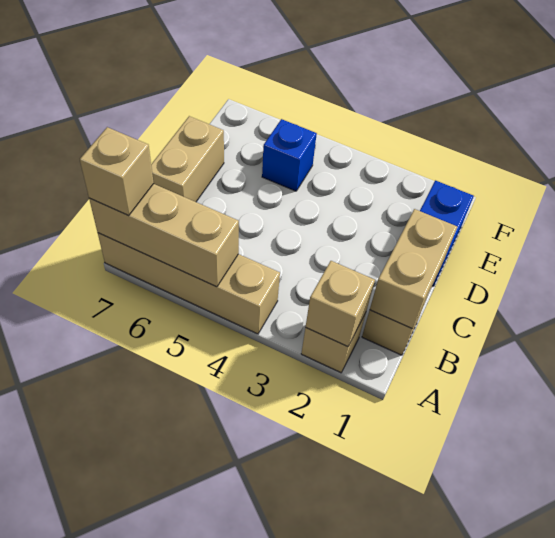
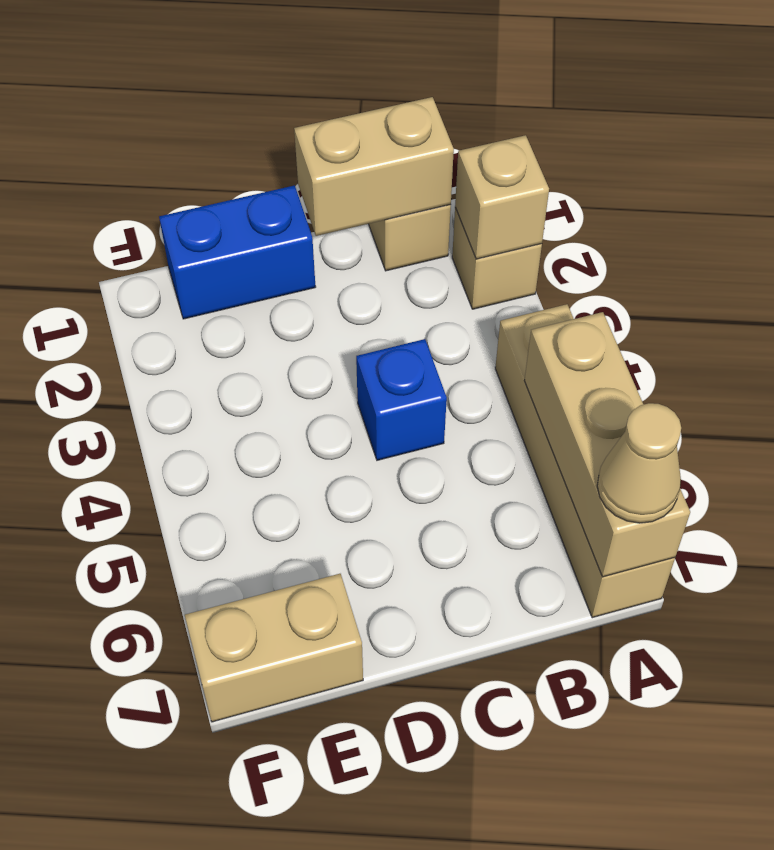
tan 1x1 brick [80,127,154,216] -> tan 1x1 cone [597,403,681,523]
tan 1x2 brick [151,116,224,202] -> tan 1x2 brick moved to [185,574,363,722]
blue 1x1 brick [262,119,317,191] -> blue 1x1 brick moved to [356,339,447,460]

